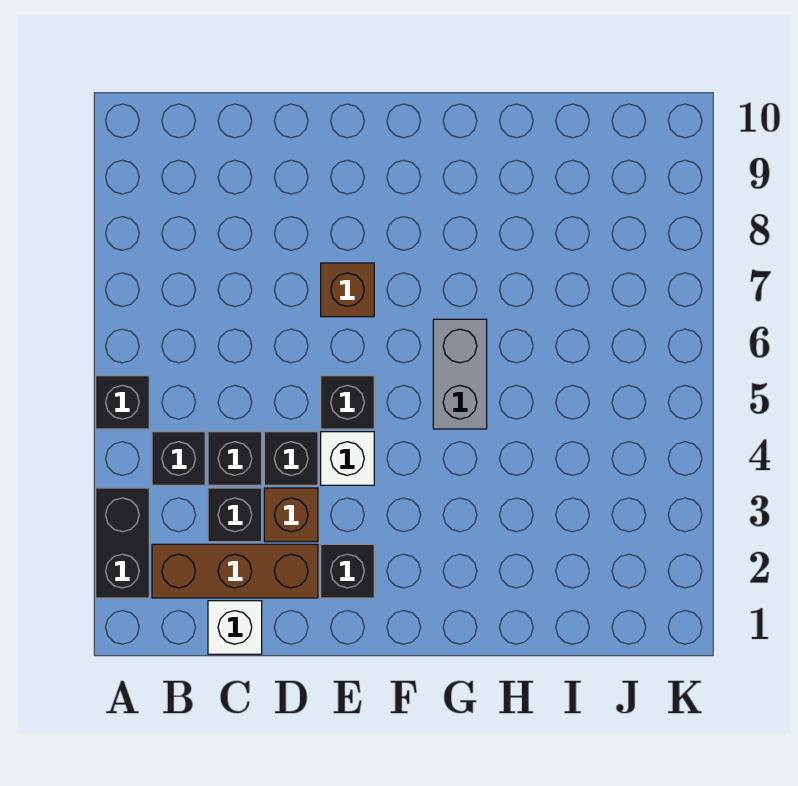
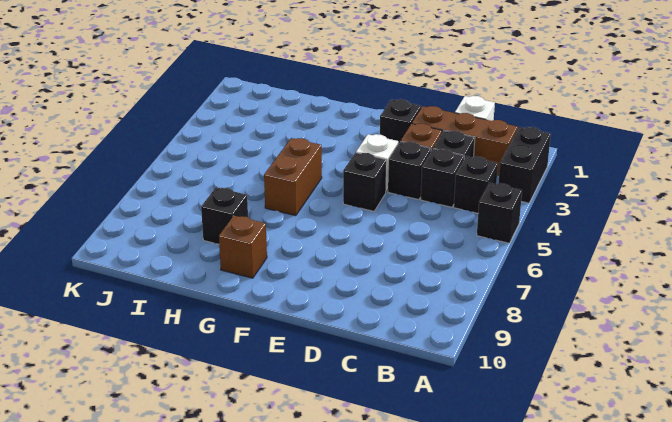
brown 1x1 brick [321,263,374,317] -> brown 1x1 brick moved to [219,216,267,278]
grey 1x2 brick [433,319,487,429] -> brown 1x2 brick [264,138,322,216]
none -> black 1x1 brick [201,187,248,244]

